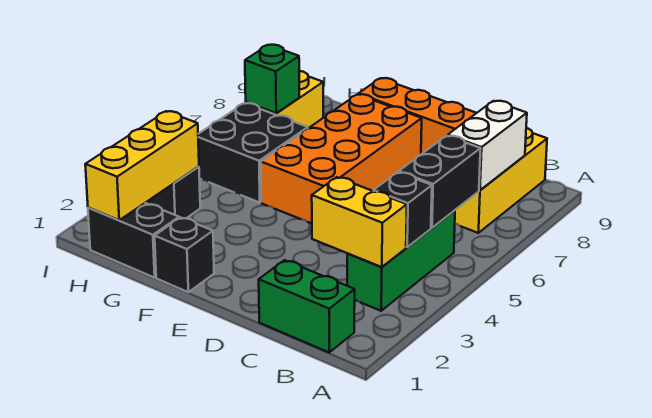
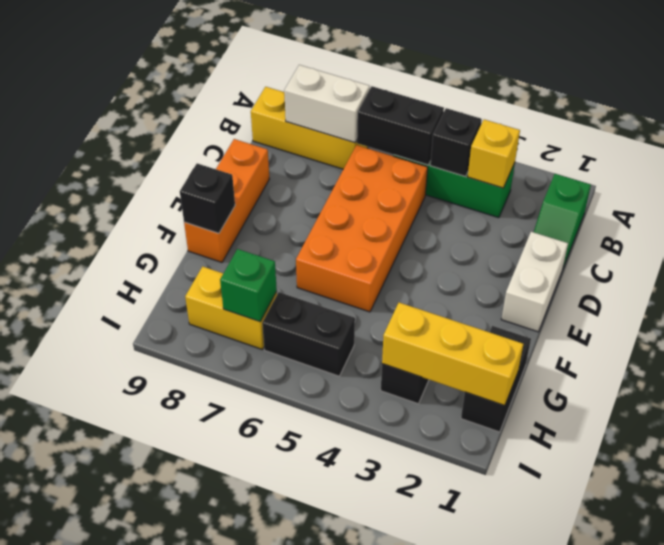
green 1x2 brick [259,260,355,352] -> green 1x2 slope [534,174,591,270]
yellow 1x2 brick [312,177,407,267] -> yellow 1x1 brick [468,120,520,188]
none -> white 1x2 brick [501,232,568,332]
orange 2x4 brick [261,94,422,223] -> orange 2x4 brick turned to [296,145,428,312]
black 1x1 brick [155,217,214,292] -> black 1x1 brick moved to [180,164,235,233]
black 2x2 brick [198,103,308,203] -> black 1x2 brick [262,292,355,376]

